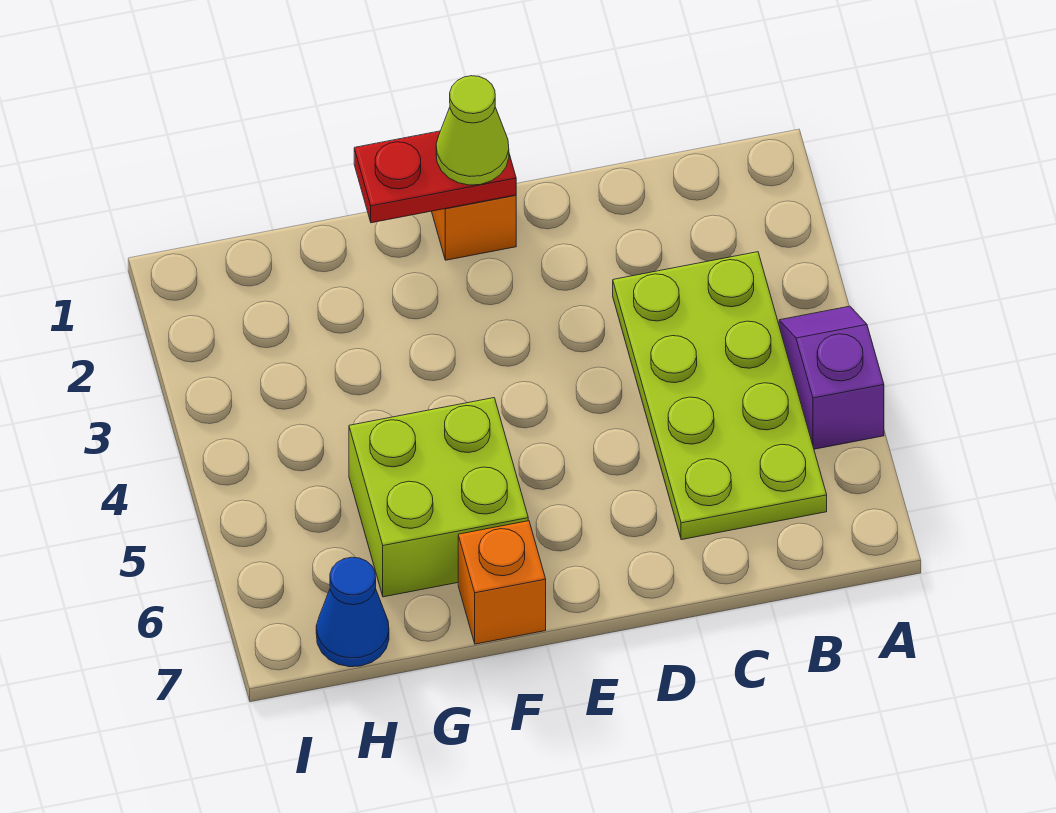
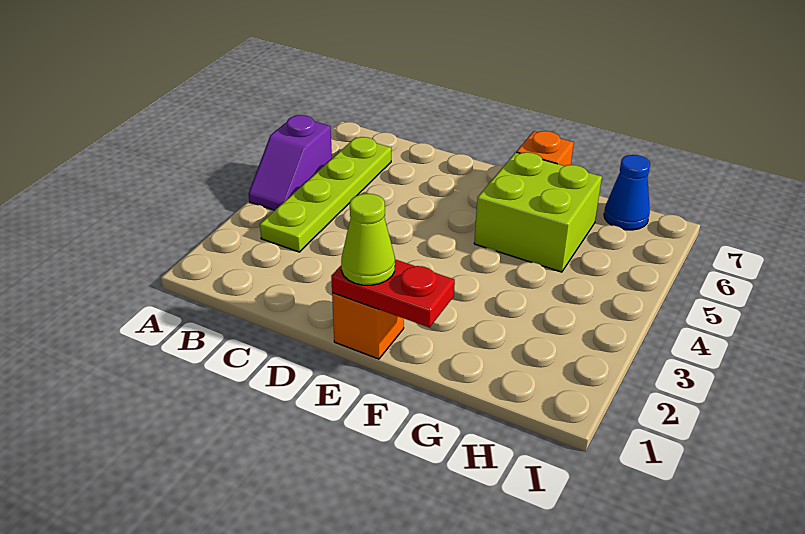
lime 2x4 plate [613,252,827,540] -> lime 1x4 plate [260,137,391,252]

